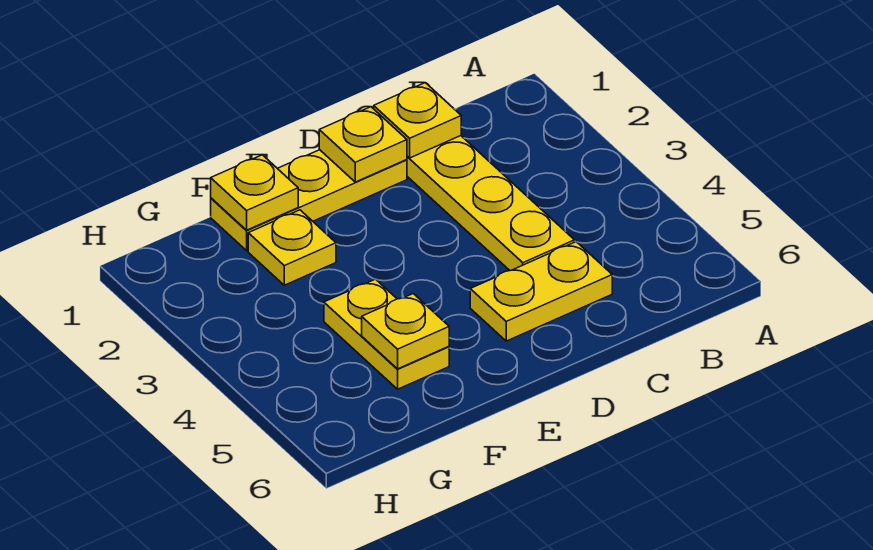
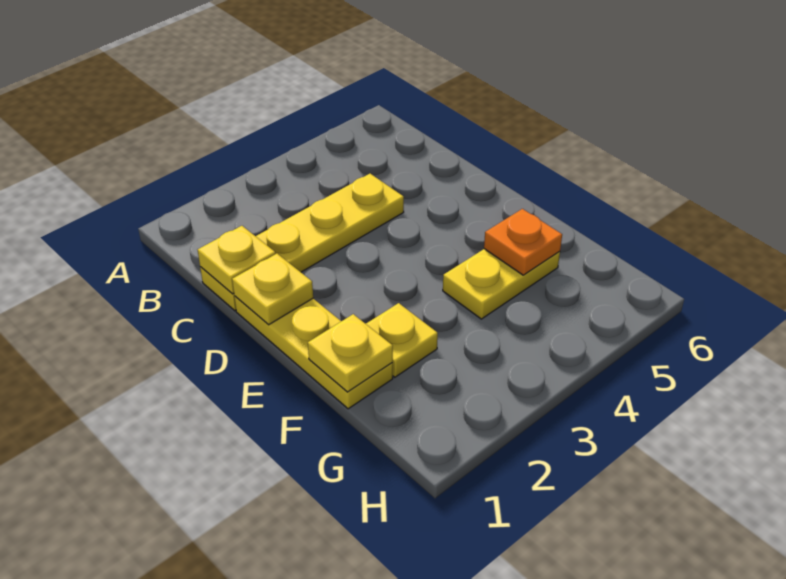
yellow 1x2 plate [470,242,612,341] -> none
yellow 1x1 plate [362,294,449,369] -> orange 1x1 plate [484,209,562,275]

